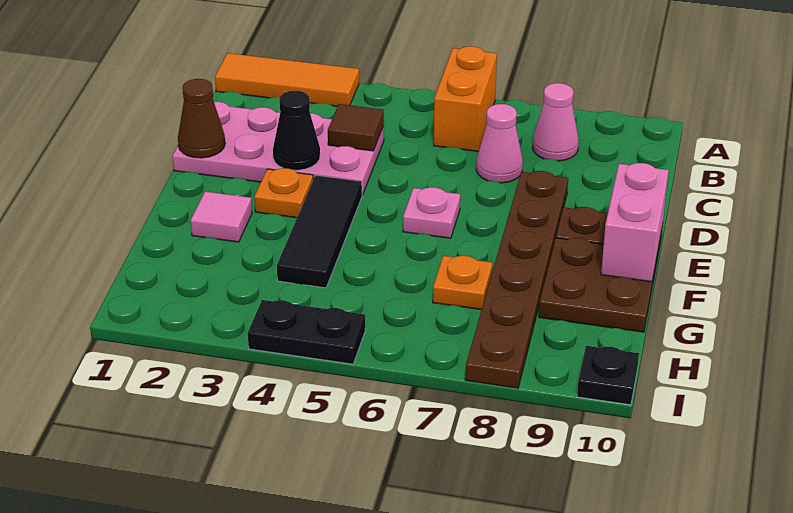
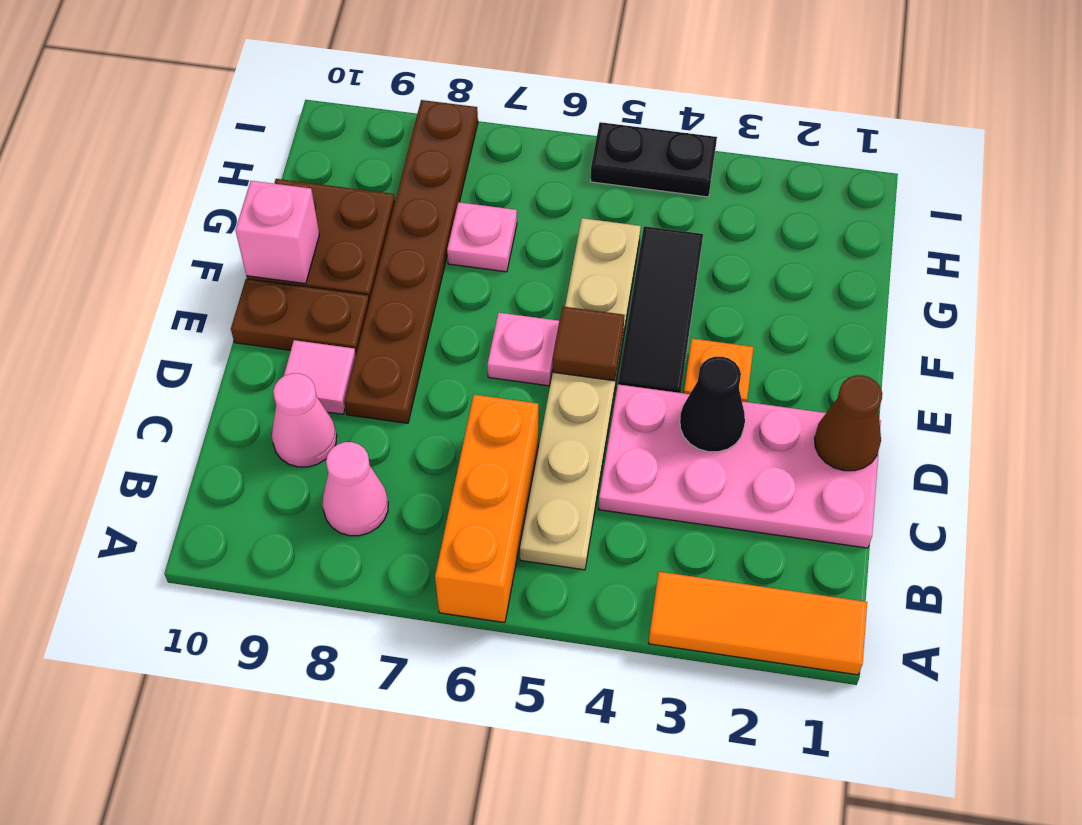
orange 1x2 brick [434,46,497,152] -> orange 1x3 brick [435,395,538,623]
none -> tan 1x6 plate [520,218,641,570]
brown 1x1 tile [328,104,384,151] -> brown 1x1 tile moved to [553,307,625,381]
pink 1x1 cone [476,104,523,183] -> pink 1x1 cone moved to [272,373,337,467]
pink 1x2 brick [601,163,669,282] -> pink 1x1 brick [235,181,319,284]
pink 1x1 tile [191,192,252,242] -> pink 1x1 tile moved to [284,340,356,414]
orange 1x1 plate [433,256,493,310] -> pink 1x1 plate [447,202,517,272]
black 1x1 plate [577,346,639,405] -> none

